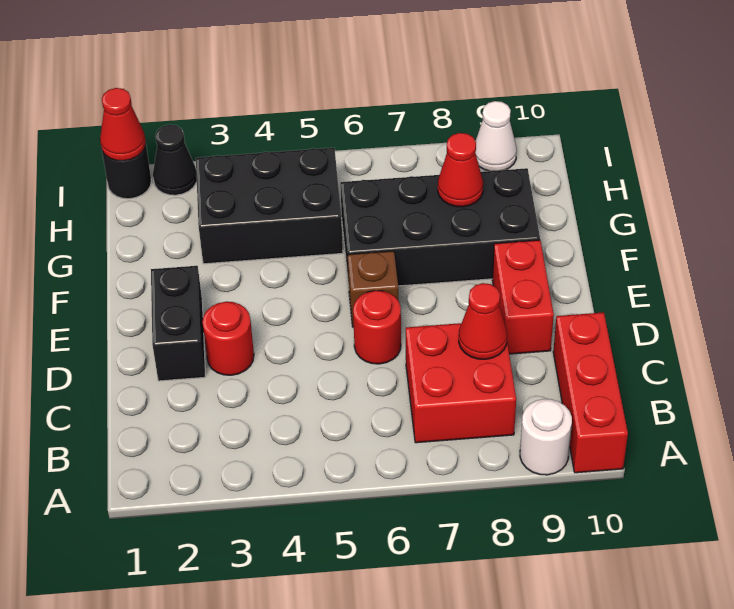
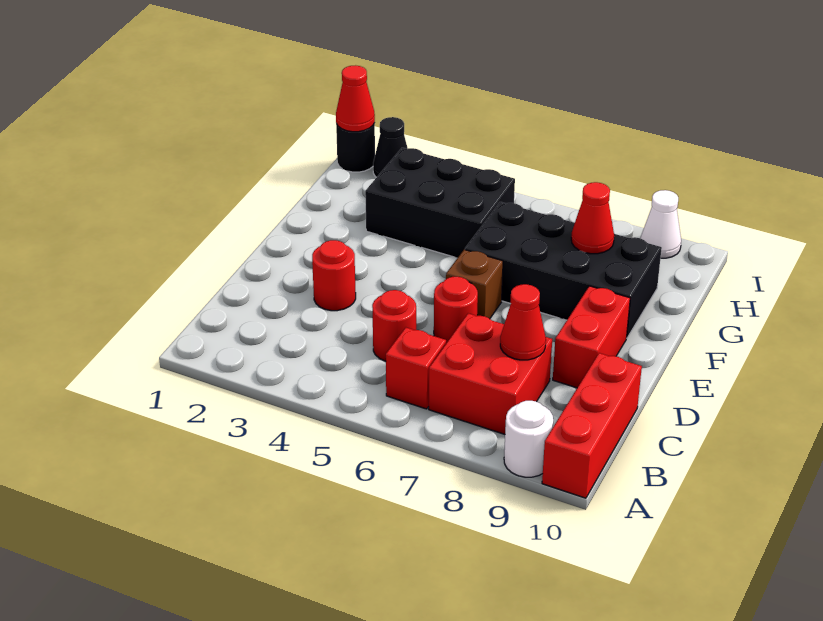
none -> red 1x1 brick [386,328,446,409]
none -> red 1x1 round brick [372,290,416,361]
black 1x2 brick [151,266,205,381] -> none

